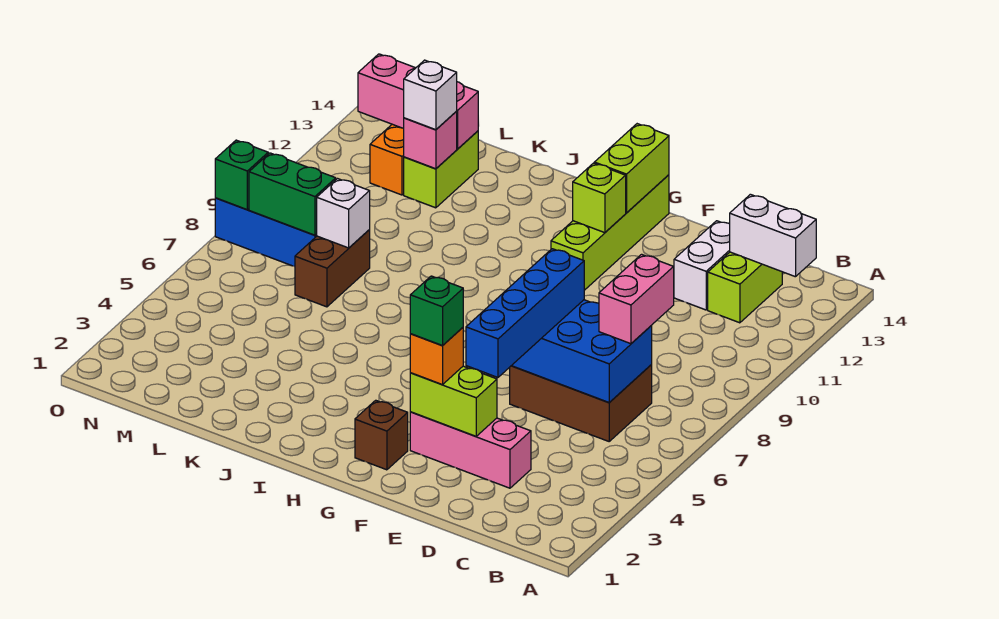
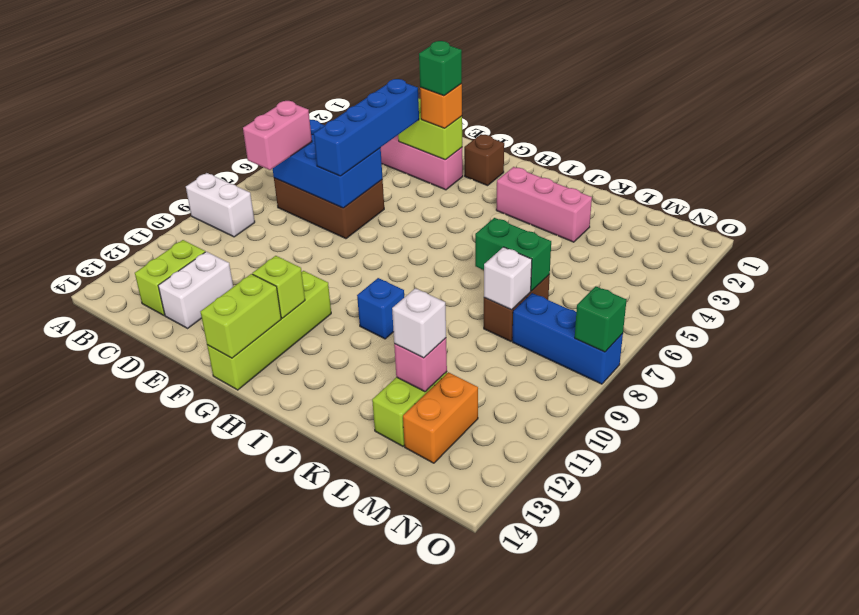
white 1x2 brick [730,194,816,277] -> white 1x2 brick moved to [186,173,255,237]
none -> blue 1x1 brick [357,278,404,339]
pink 1x3 brick [358,54,478,149] -> pink 1x3 brick moved to [496,167,592,242]
green 1x2 brick [249,153,336,235] -> green 1x2 brick moved to [475,218,551,291]

